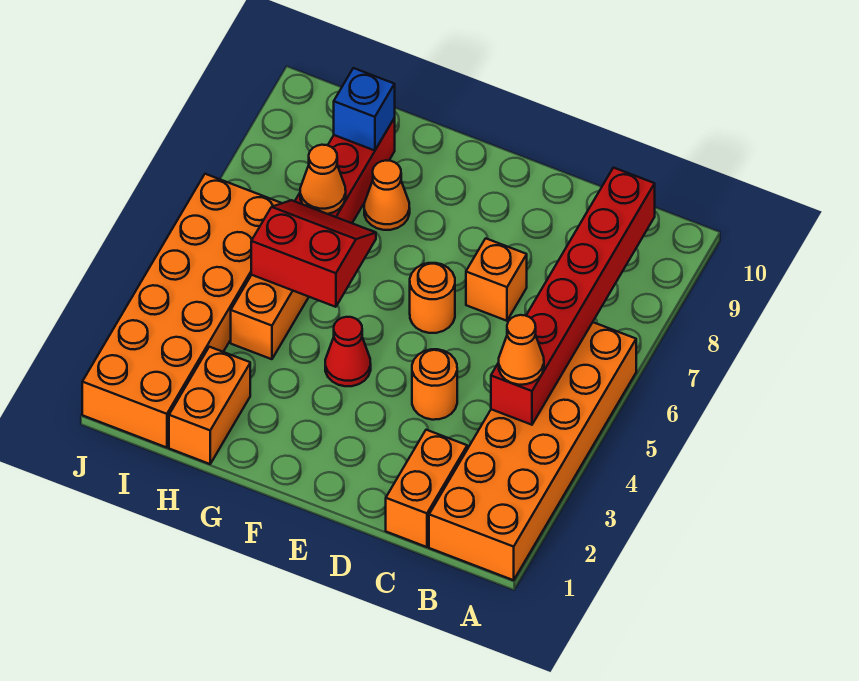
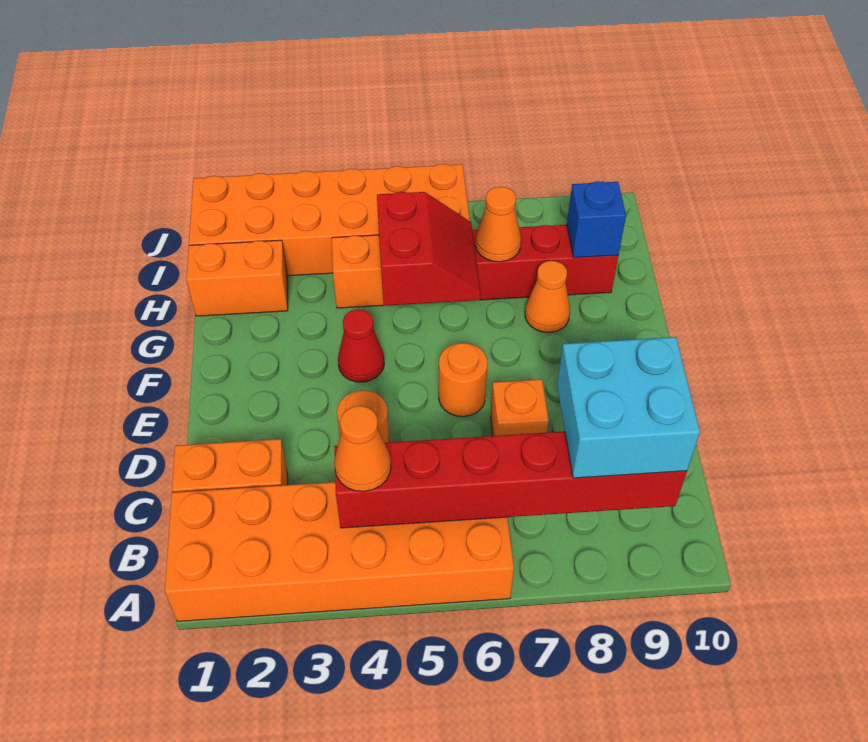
none -> cyan 2x2 brick [557,337,700,478]

